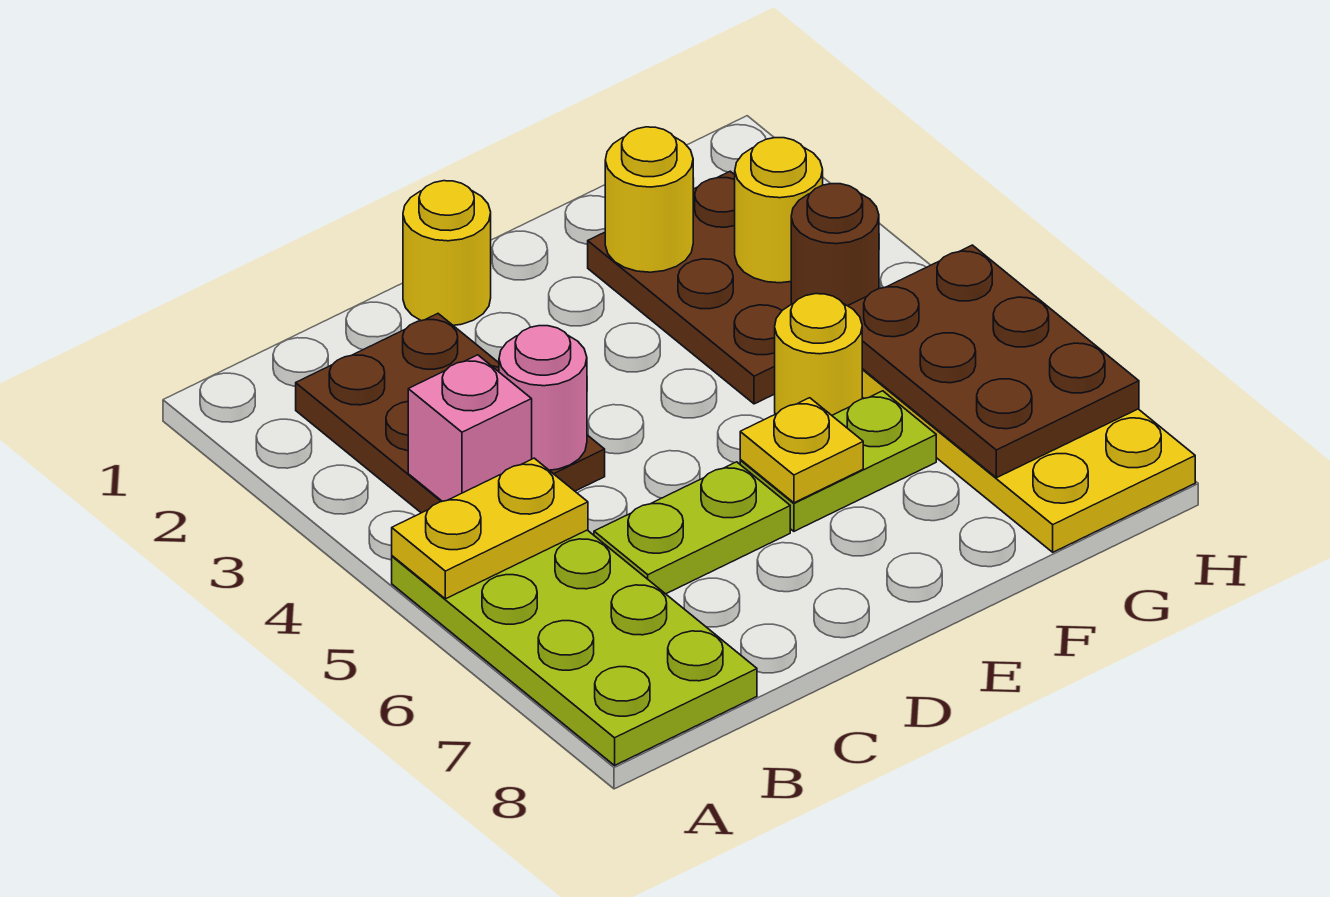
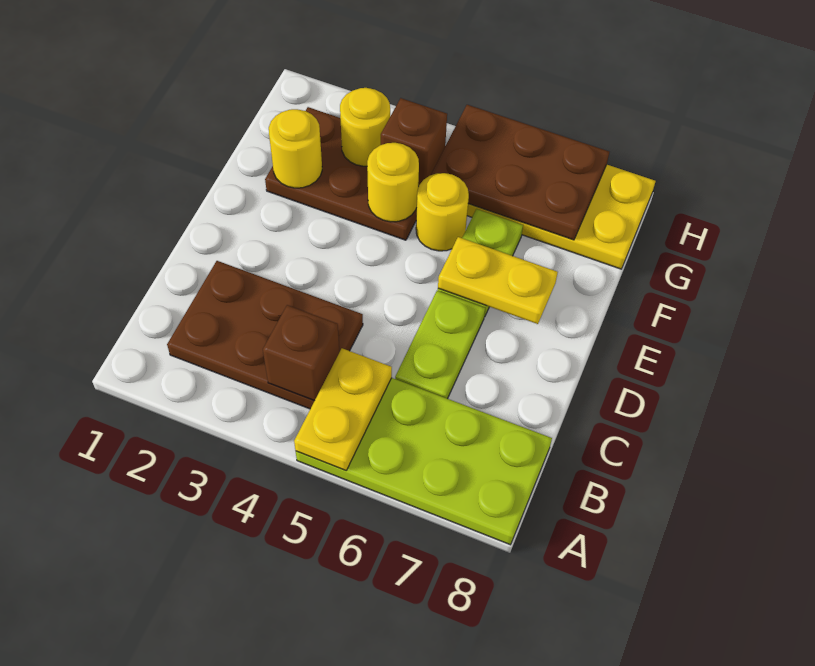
pink 1x1 brick [408,355,532,501] -> brown 1x1 brick [263,305,339,401]
pink 1x1 round brick [499,326,587,470] -> none
yellow 1x1 round brick [403,181,491,325] -> yellow 1x1 round brick moved to [367,143,419,222]
yellow 1x1 plate [740,398,863,503] -> yellow 1x2 plate [438,237,558,324]
brown 1x1 round brick [791,184,879,306] -> brown 1x1 brick [381,98,447,186]

